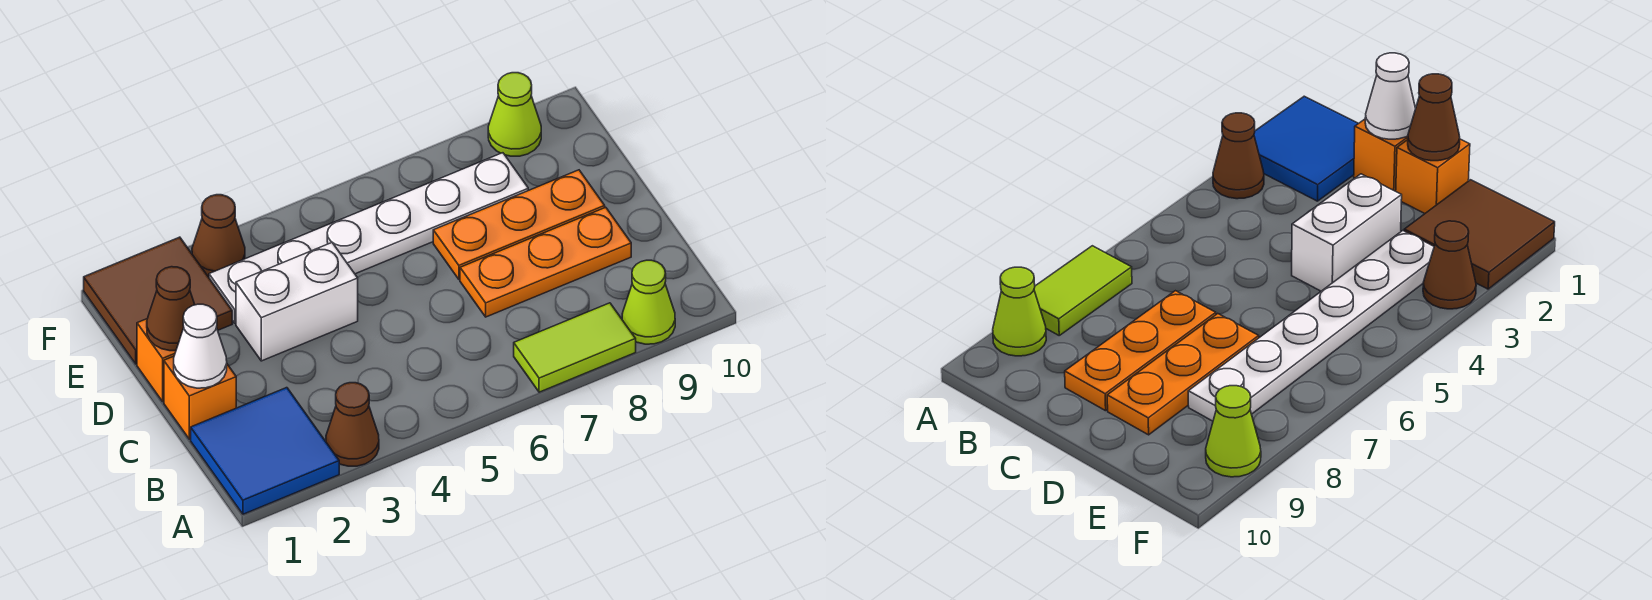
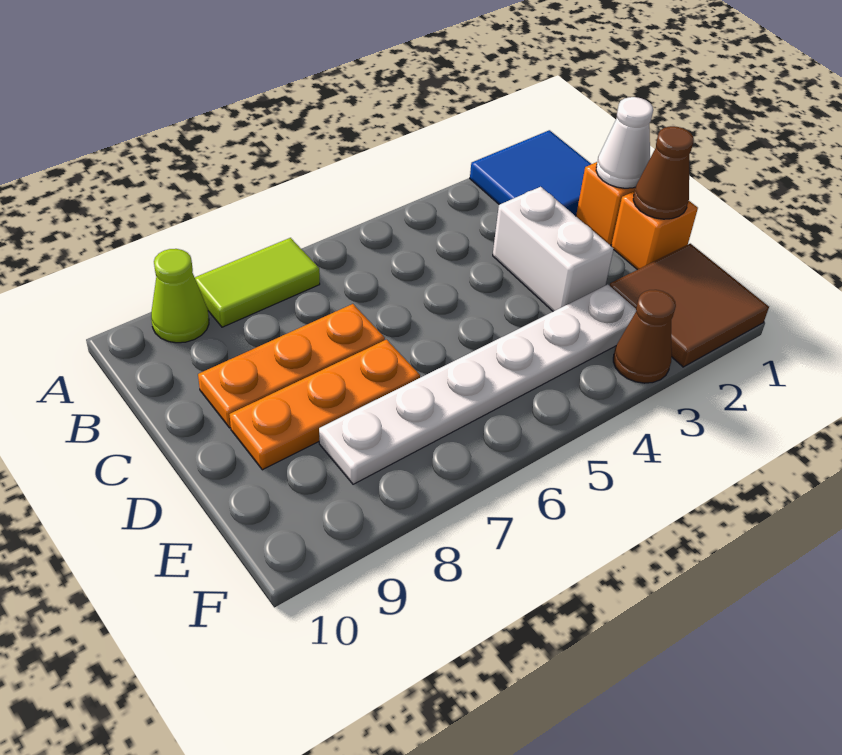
brown 1x1 cone [326,383,379,466] -> none
white 1x2 brick [236,243,358,361] -> white 1x2 brick turned to [493,187,614,311]
lime 1x1 cone [488,73,541,156] -> none

